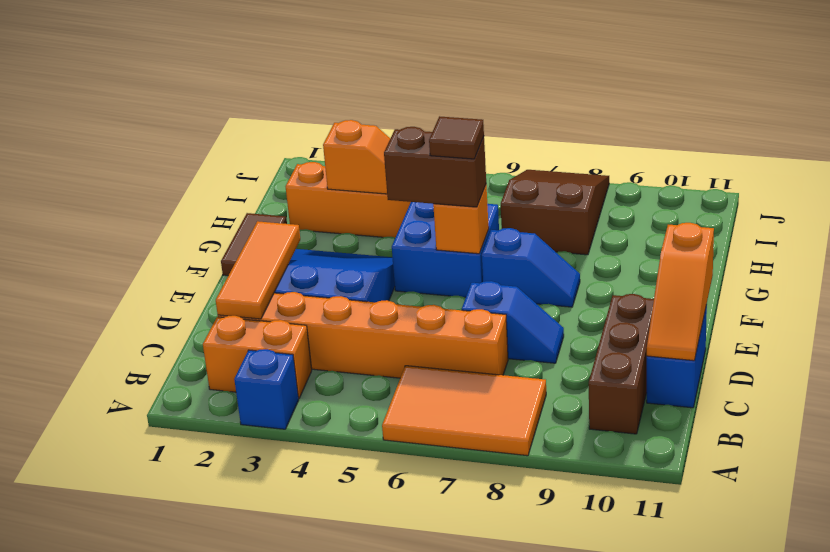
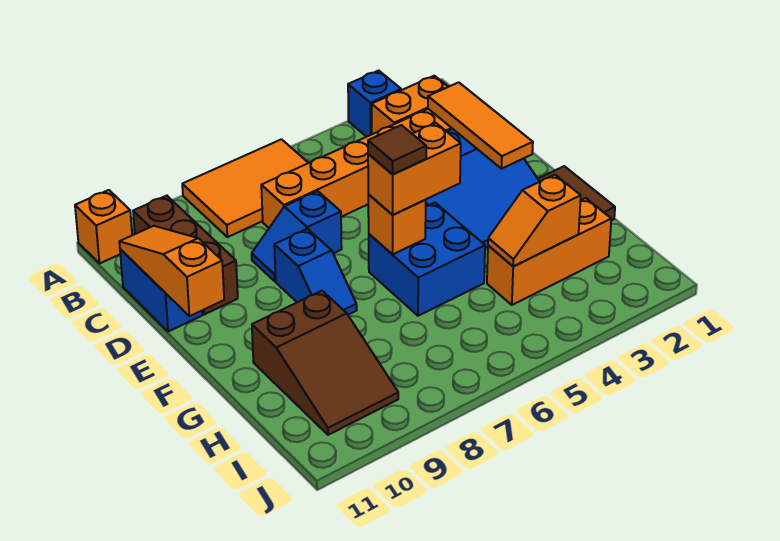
none -> orange 1x1 brick [75,190,132,264]
brown 1x2 brick [384,127,486,207] -> orange 1x2 brick [368,123,461,215]
blue 1x2 slope [482,228,580,307] -> blue 1x2 slope turned to [274,229,357,315]
brown 2x3 slope [501,170,609,255] -> brown 2x3 slope moved to [252,291,398,435]

